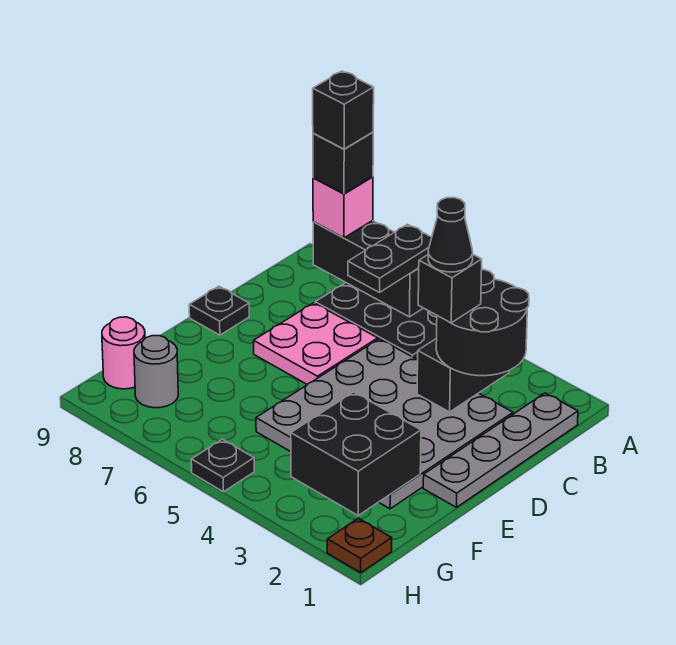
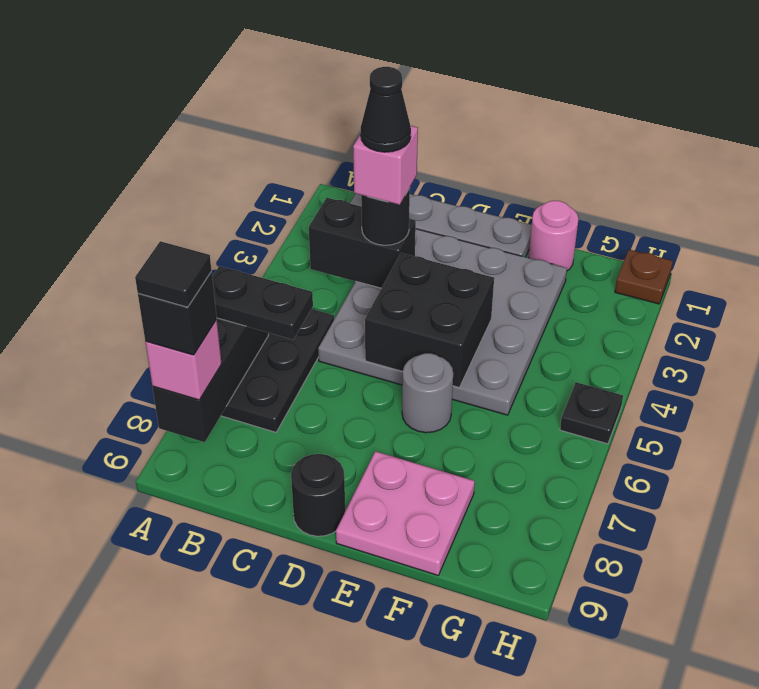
black 1x1 brick [313,71,374,149] -> black 1x1 tile [135,241,212,307]
black 2x2 round brick [436,270,529,376] -> black 1x1 round brick [361,188,410,245]
black 1x1 brick [418,255,482,323] -> pink 1x1 brick [353,126,418,205]
pink 2x2 plate [254,303,378,384] -> pink 2x2 plate moved to [336,451,475,575]
black 1x1 plate [189,286,249,335] -> black 1x1 round brick [291,454,345,536]
black 2x2 brick [291,392,421,515] -> black 2x2 brick moved to [365,253,494,387]
grey 1x1 round brick [134,336,178,408] -> grey 1x1 round brick moved to [402,353,453,433]
pink 1x1 round brick [102,317,145,389] -> pink 1x1 round brick moved to [529,201,579,271]

